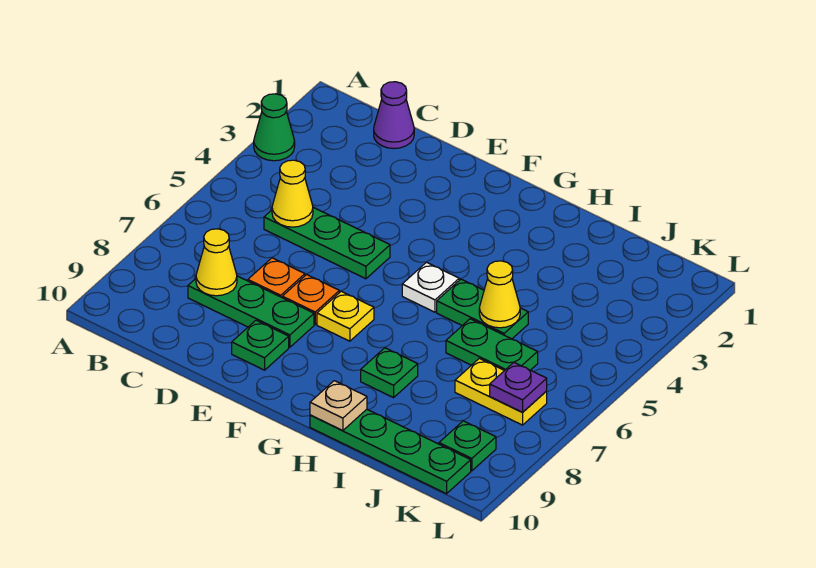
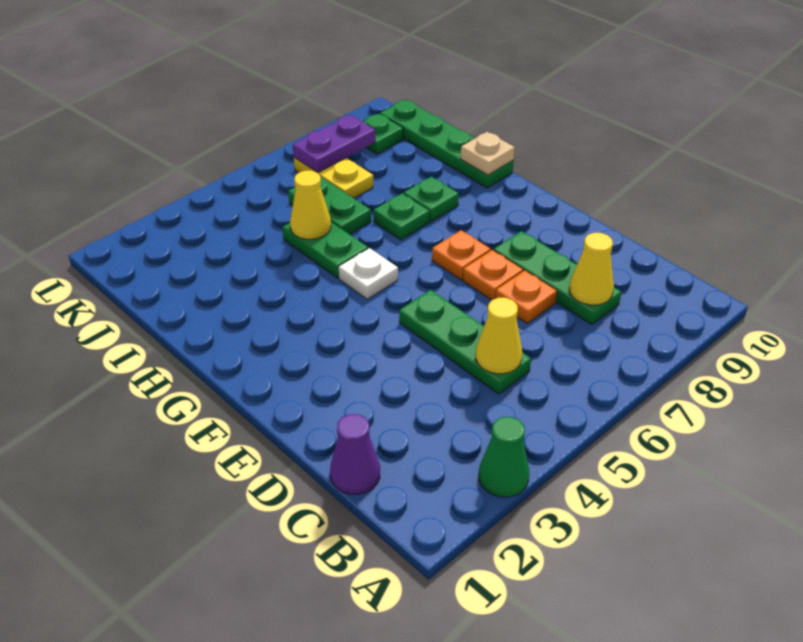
green 1x1 plate [232,320,289,370] -> green 1x1 plate moved to [374,193,430,240]
yellow 1x1 plate [317,291,374,341] -> orange 1x1 plate [432,230,491,280]
purple 1x1 plate [490,363,547,412] -> purple 1x2 plate [293,115,375,173]

